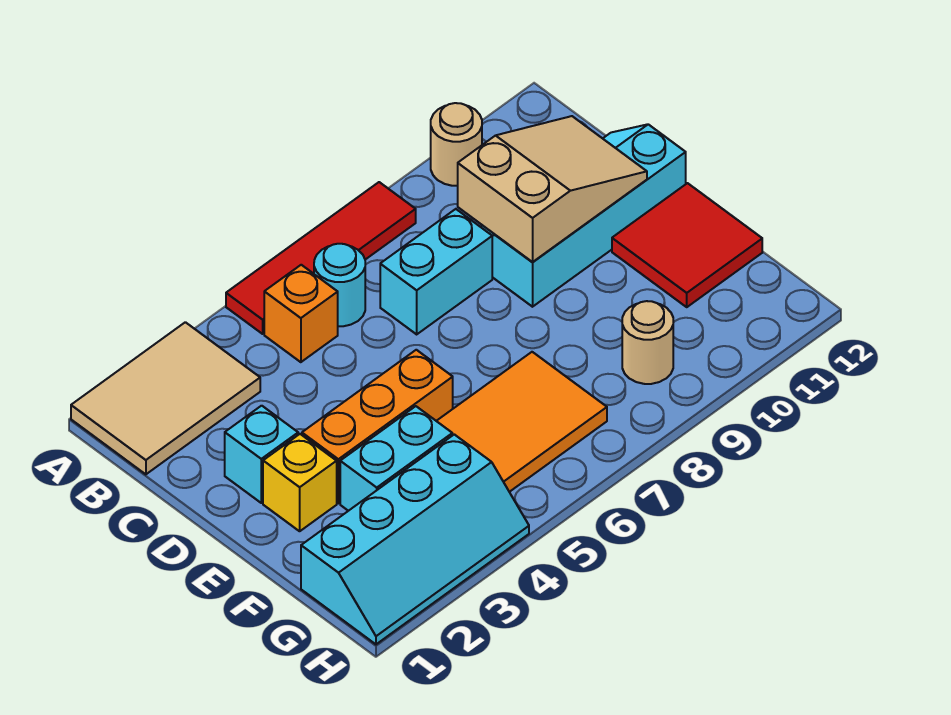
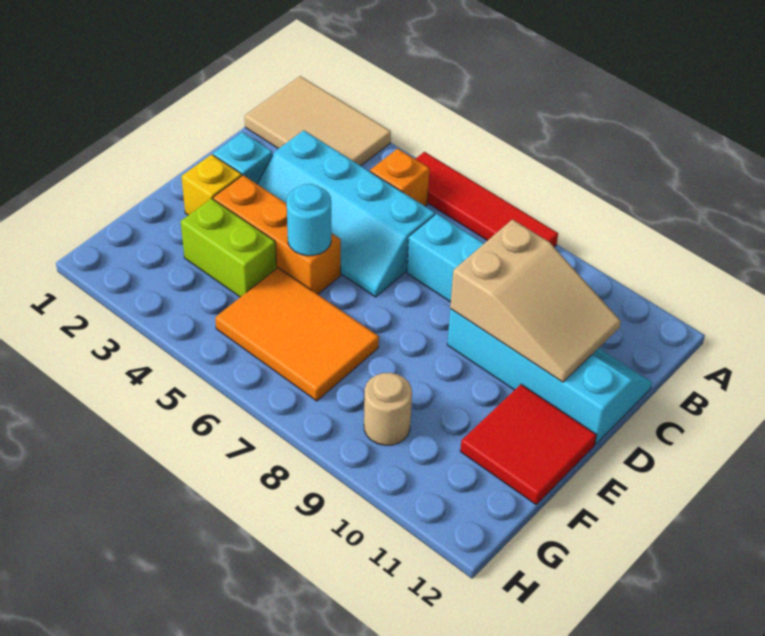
tan 1x1 round brick [431,103,482,186] -> none
cyan 1x1 round brick [314,244,365,326] -> cyan 1x1 round brick moved to [287,184,331,256]
cyan 1x2 brick [340,406,452,511] -> lime 1x2 brick [181,198,277,297]
cyan 2x4 slope [301,434,529,644] -> cyan 2x4 slope moved to [258,130,435,297]

